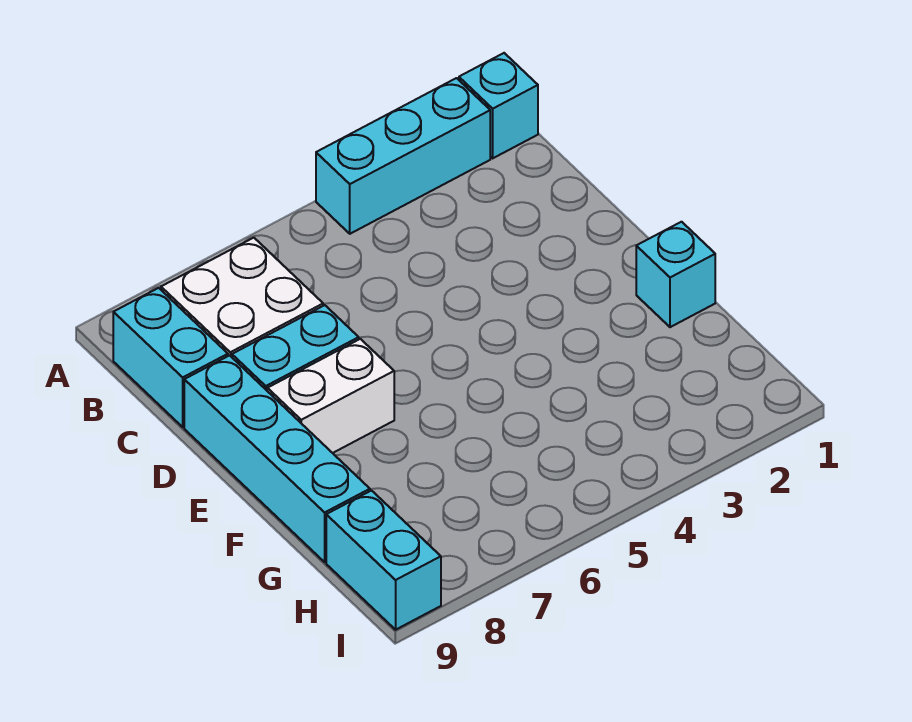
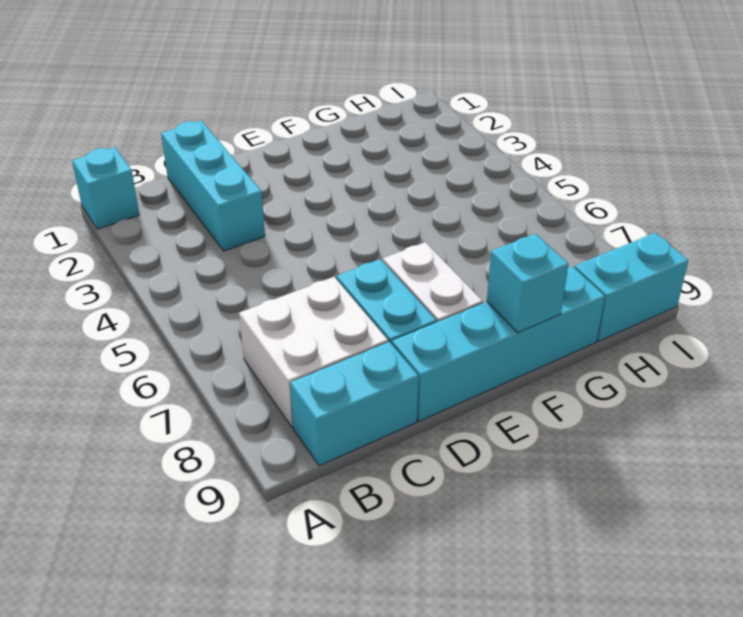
cyan 1x3 brick [316,78,490,234] -> cyan 1x3 brick moved to [161,121,265,251]
cyan 1x1 brick [636,222,715,327] -> cyan 1x1 brick moved to [487,234,568,333]

